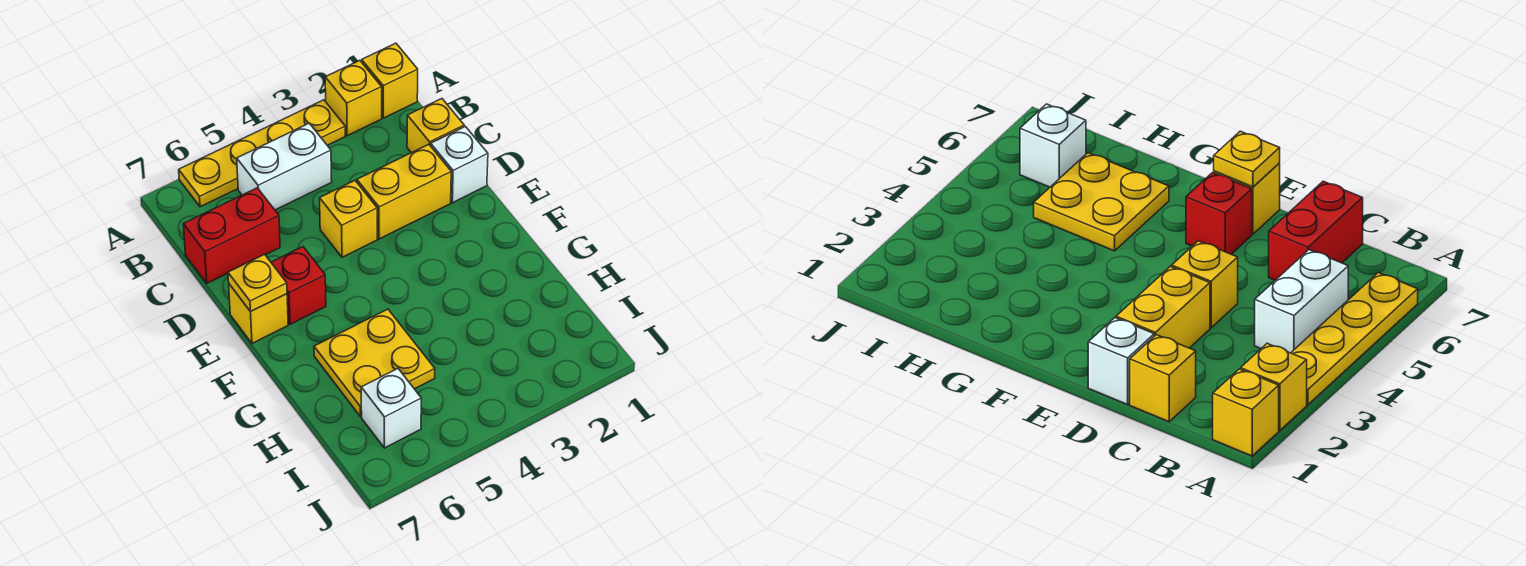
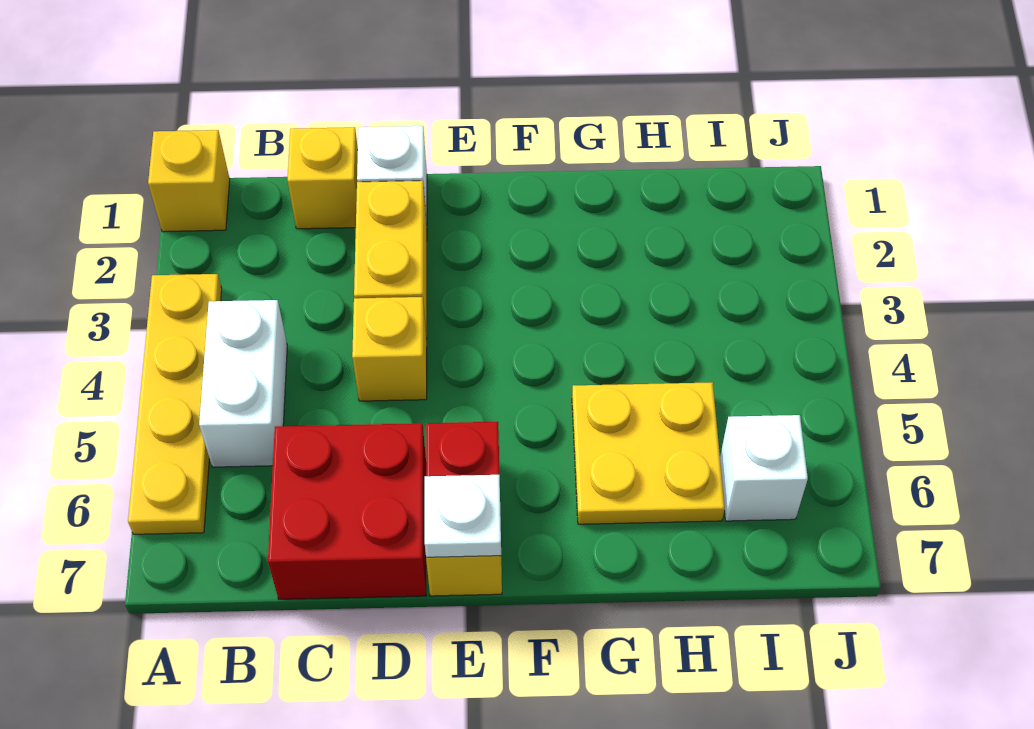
yellow 1x1 brick [325,60,382,136] -> none
red 1x2 brick [183,188,280,283] -> red 2x2 brick [268,423,426,599]
yellow 1x1 plate [228,254,287,312] -> white 1x1 plate [425,475,501,557]

